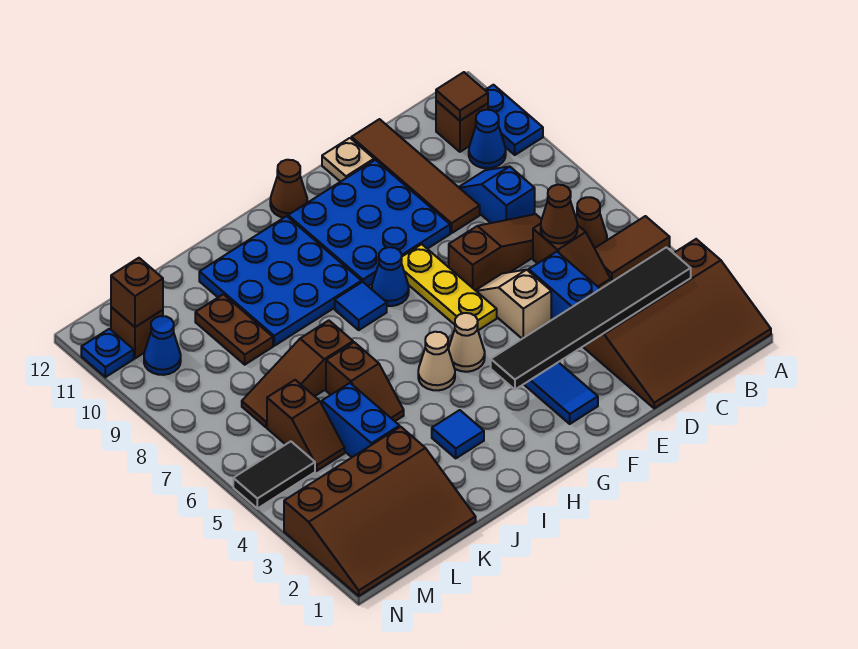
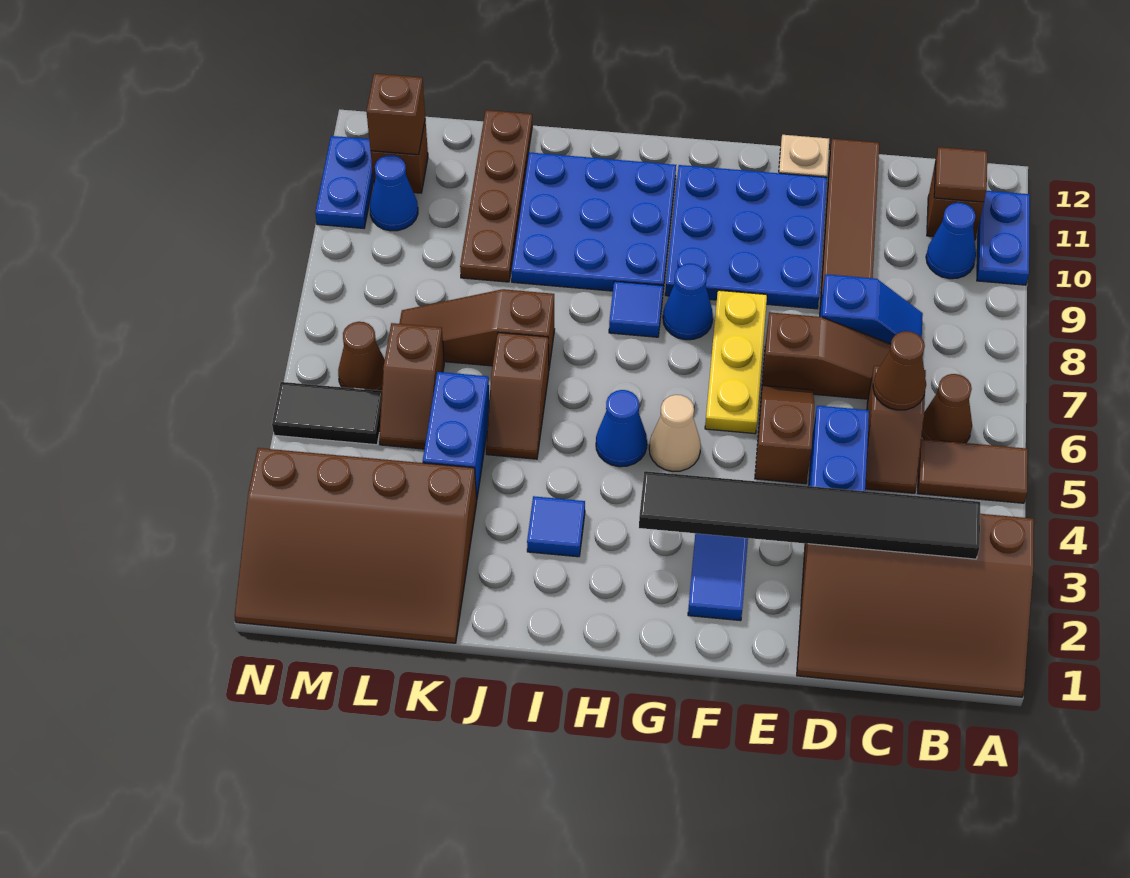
blue 1x2 slope [459,166,535,223] -> blue 1x2 slope turned to [820,274,923,344]
tan 1x2 slope [476,270,551,339] -> brown 1x2 slope [755,385,814,484]
brown 1x1 cone [270,160,307,218] -> brown 1x1 cone moved to [338,322,385,391]
tan 1x1 cone [418,332,455,390] -> blue 1x1 cone [596,390,647,467]
brown 1x2 plate [195,294,273,365] -> brown 1x4 plate [460,110,532,282]
blue 1x1 plate [81,329,134,377] -> blue 1x2 plate [315,136,374,228]

